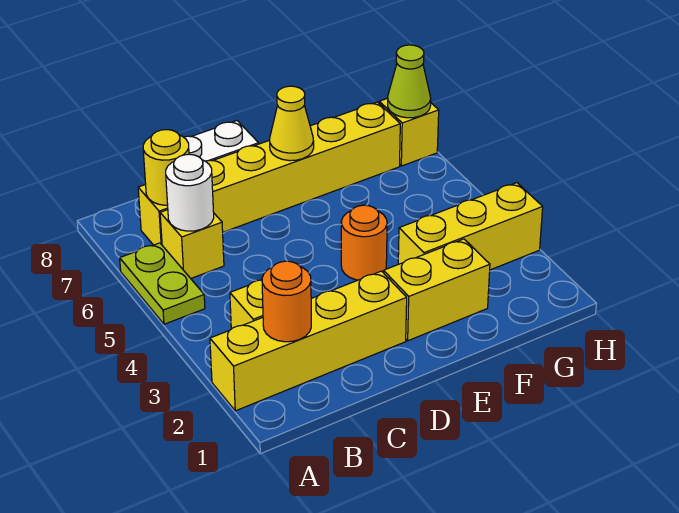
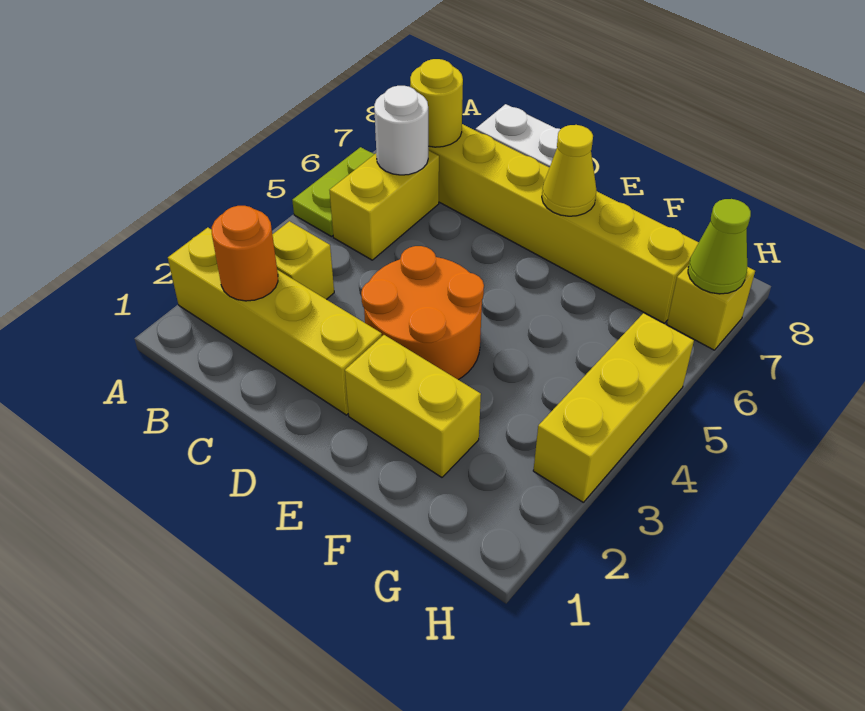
yellow 1x1 brick [160,210,224,278] -> yellow 1x2 brick [330,150,439,260]
orange 1x1 round brick [341,205,387,280] -> orange 2x2 round brick [361,246,484,380]
yellow 1x3 brick [398,183,543,270] -> yellow 1x3 brick turned to [533,313,694,502]

